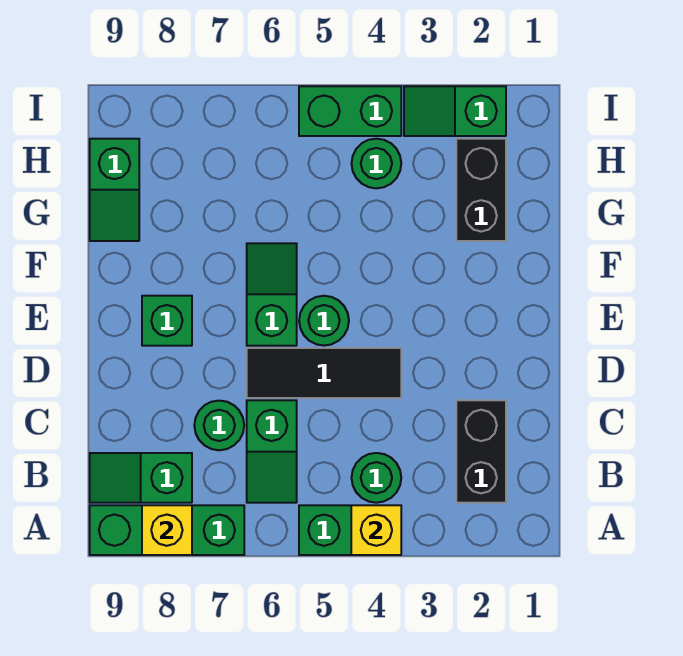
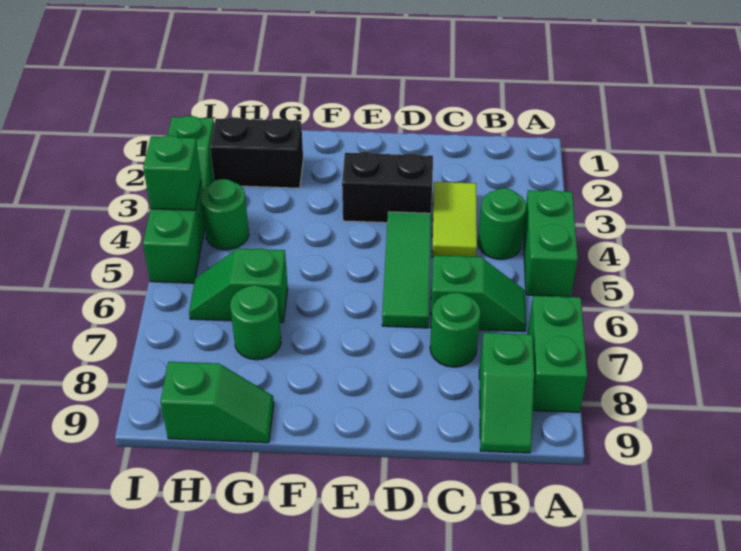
yellow 1x1 brick [351,505,401,555] -> none
green 1x3 brick [90,505,244,555] -> green 1x2 brick [528,296,587,412]
yellow 1x1 brick [142,505,192,555] -> none
black 1x2 brick [456,400,506,503] -> black 1x2 brick moved to [342,152,433,223]
none -> lime 1x2 tile [432,182,477,257]
black 1x3 tile [247,348,401,398] -> green 1x3 tile [382,212,431,328]
green 1x1 round brick [299,296,349,346] -> green 1x1 round brick moved to [230,285,281,360]
green 1x2 slope [247,243,297,346] -> green 1x2 slope moved to [189,249,288,323]
green 1x1 brick [142,296,192,346] -> green 1x1 brick moved to [143,135,201,210]

